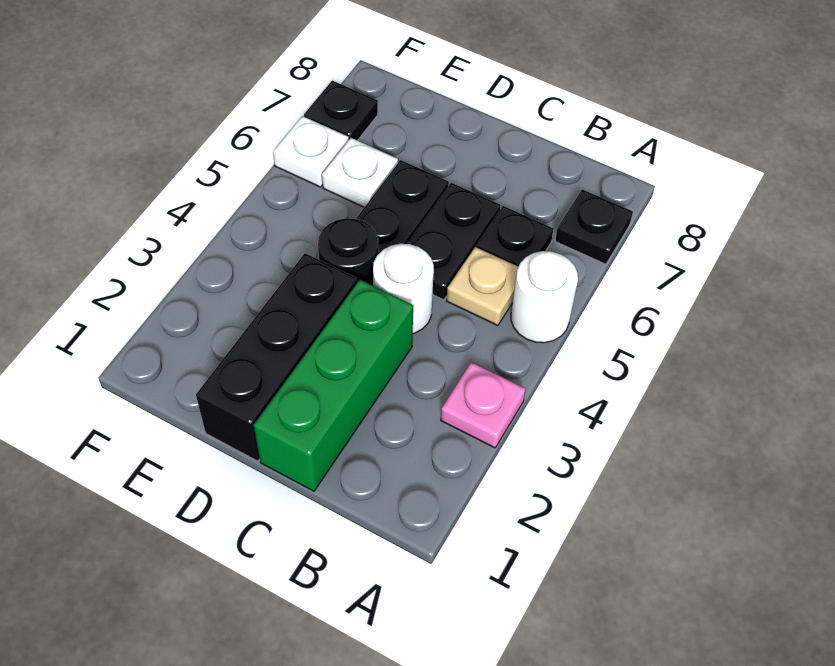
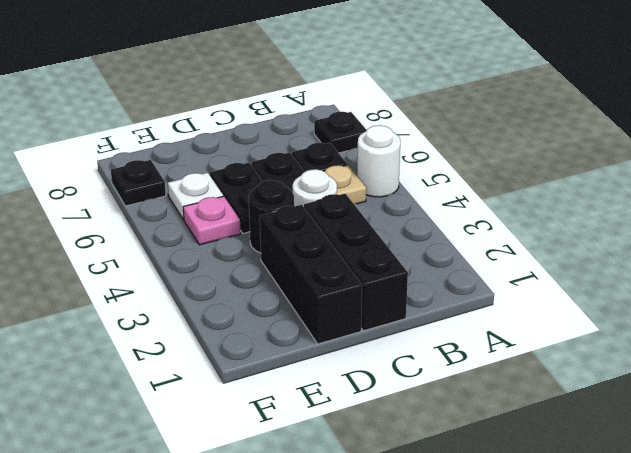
pink 1x1 plate [441,362,526,448] -> pink 1x1 plate moved to [183,196,241,245]
green 1x3 brick [254,280,413,491] -> black 1x3 brick [304,194,408,331]
white 1x1 plate [273,116,349,187] -> none

